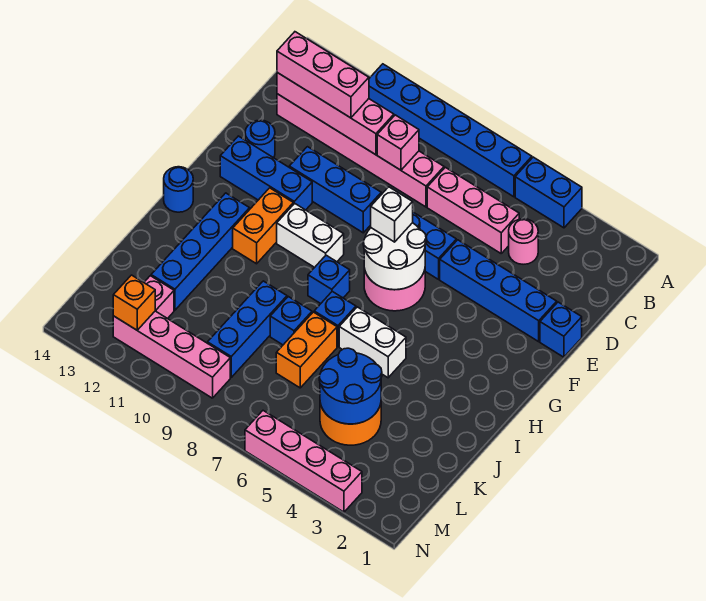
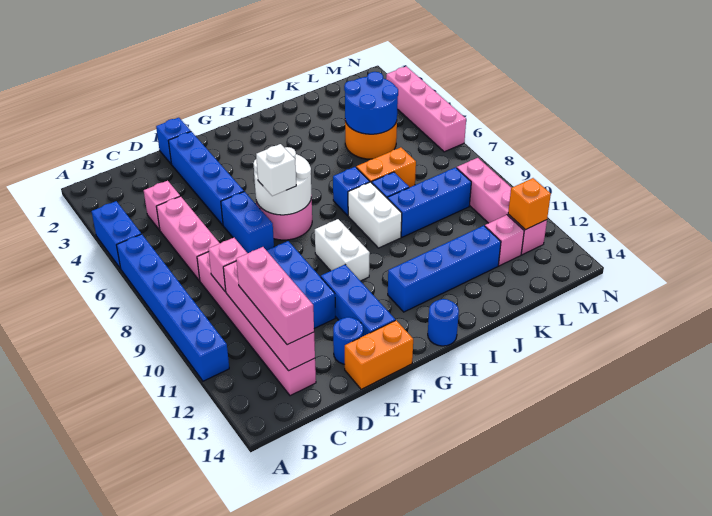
pink 1x1 round brick [509,219,538,264] -> pink 1x1 brick [144,181,180,230]
orange 1x2 brick [233,188,293,264] -> orange 1x2 brick moved to [345,320,413,389]
blue 1x1 brick [308,255,350,304] -> none
white 1x2 brick [339,307,406,378] -> white 1x2 brick moved to [348,182,402,248]

